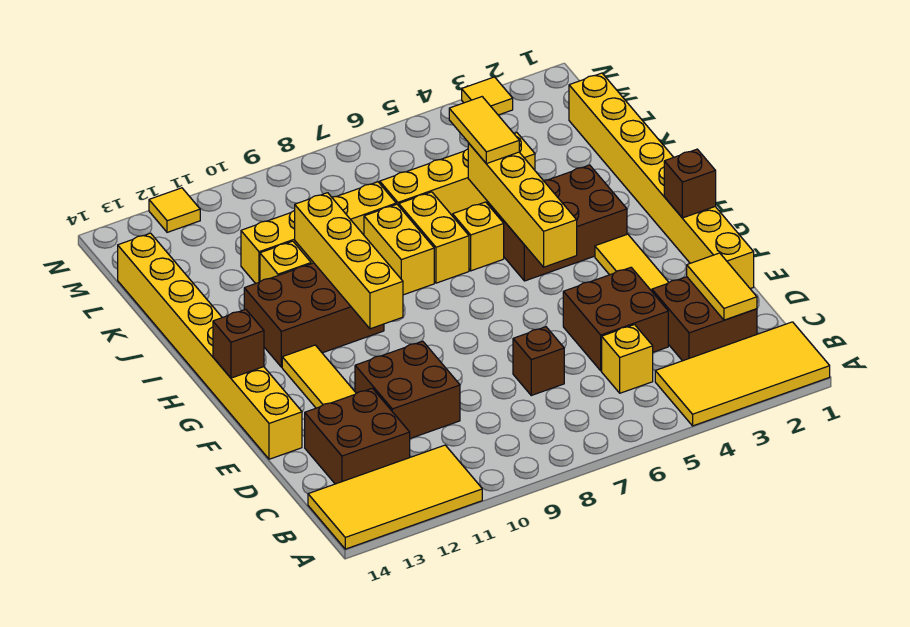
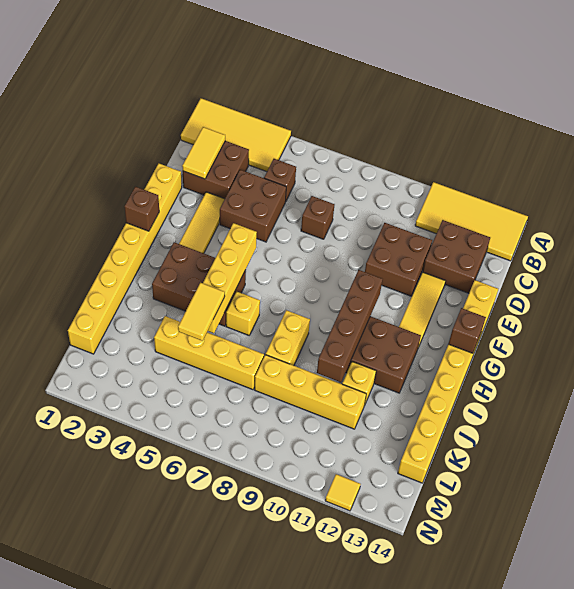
yellow 1x1 brick [602,325,653,393] -> brown 1x1 brick [264,159,296,202]
yellow 1x4 brick [295,193,403,329] -> brown 1x4 brick [317,270,383,382]
yellow 1x2 brick [399,192,469,283] -> none
yellow 1x1 tile [462,77,513,115] -> none

